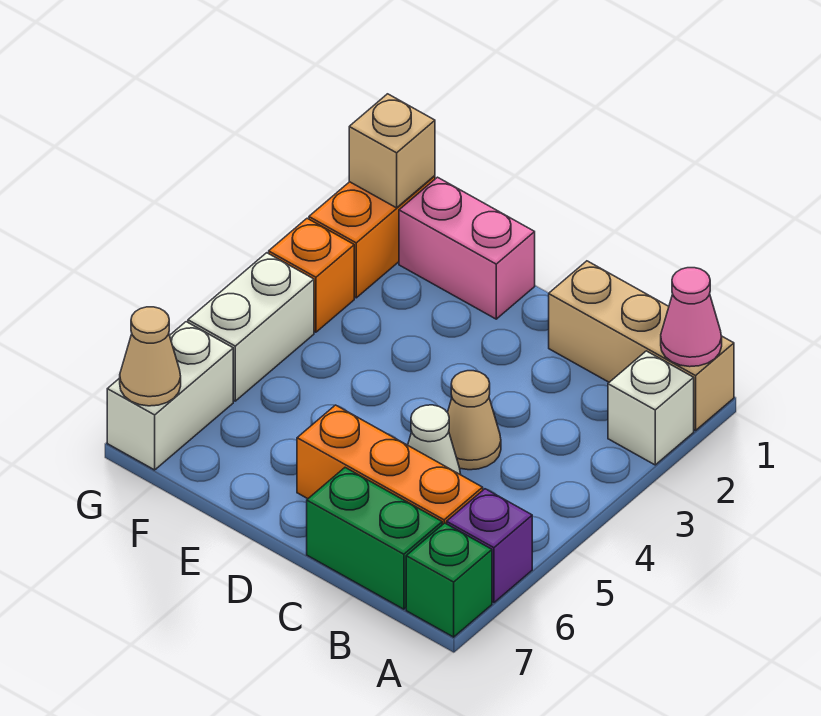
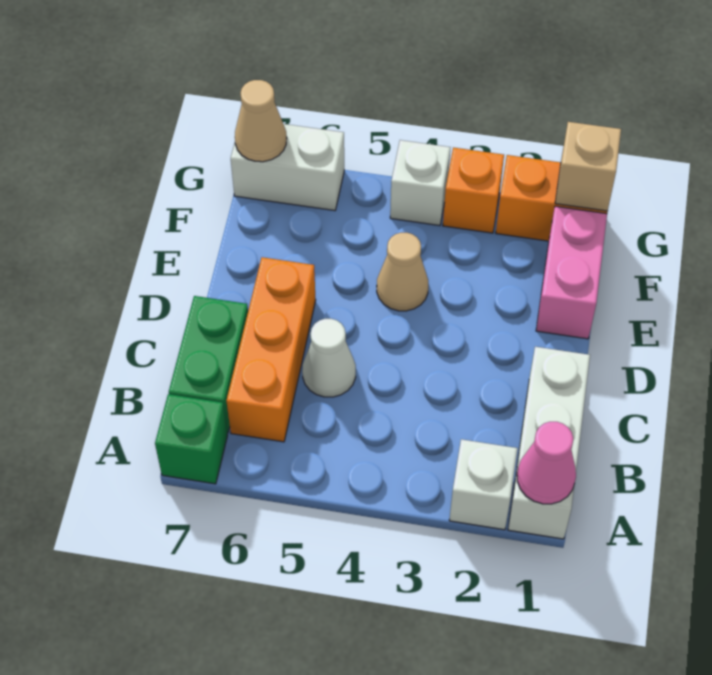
tan 1x3 brick [549,261,734,431] -> white 1x3 brick [508,347,590,539]
purple 1x1 brick [447,489,532,603] -> none
tan 1x1 cone [448,371,501,470] -> tan 1x1 cone moved to [377,233,428,311]
white 1x2 brick [188,253,314,401] -> white 1x1 brick [390,140,450,226]

